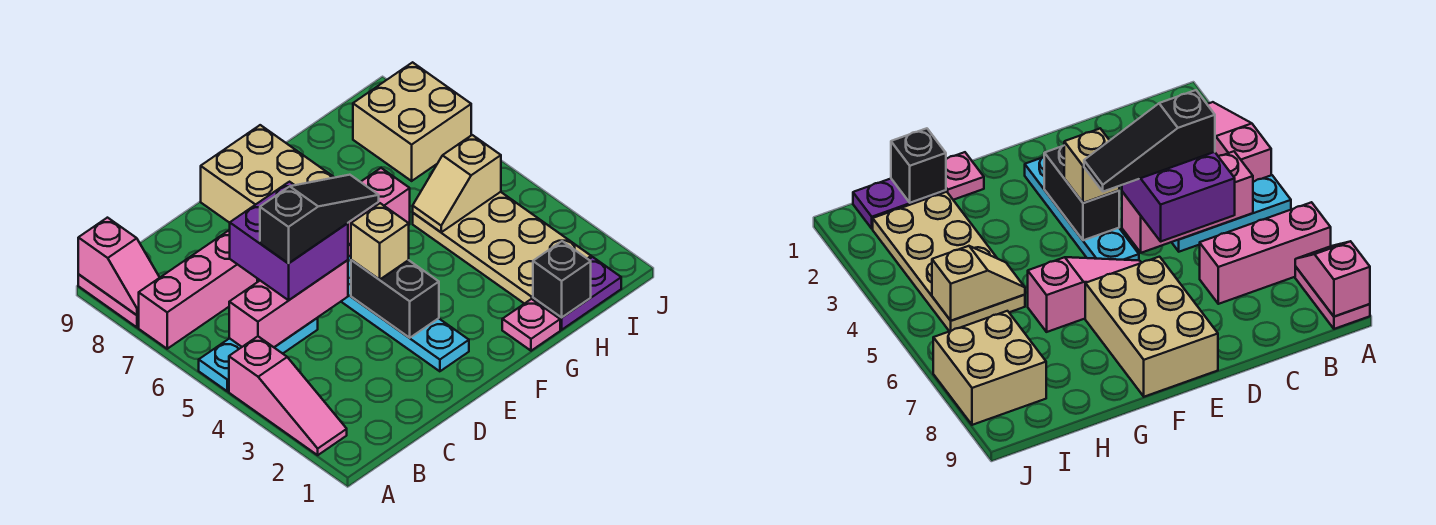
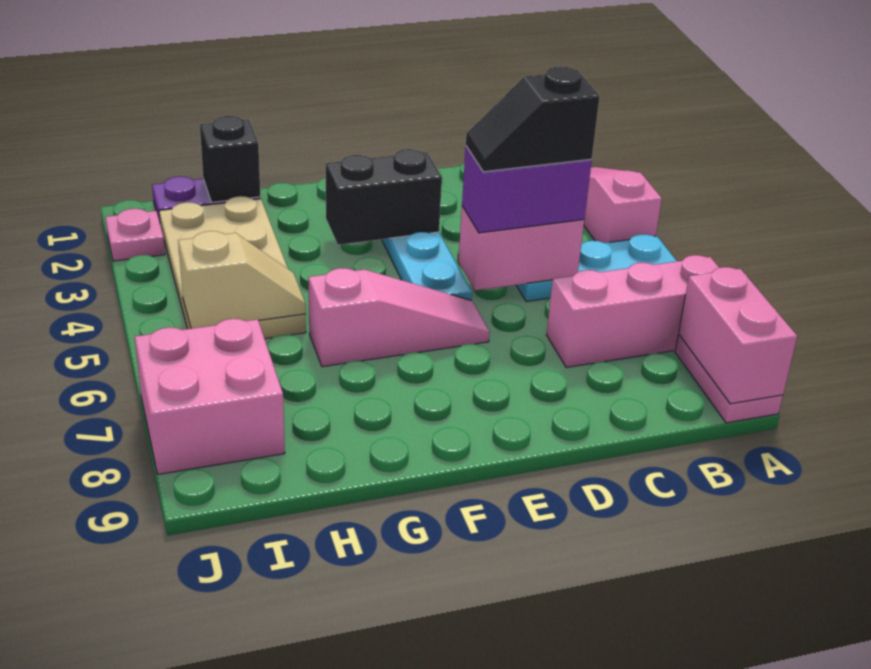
pink 1x2 slope [78,218,160,315] -> pink 1x2 brick [679,267,797,404]
pink 1x3 brick [229,260,348,347] -> pink 1x2 brick [458,206,584,290]
purple 2x2 brick [230,182,348,300] -> purple 1x2 brick [462,146,592,233]
black 1x3 slope [260,175,379,264] -> black 1x2 slope [466,66,600,172]
black 1x2 brick [351,260,439,338] -> black 1x2 brick turned to [326,149,442,245]
tan 1x1 brick [351,203,409,280] -> none
tan 2x3 brick [201,125,335,223] -> none
pink 1x1 plate [502,299,560,351] -> pink 1x1 plate moved to [105,209,165,261]
tan 2x2 brick [353,62,471,181] -> pink 2x2 brick [135,319,285,474]

